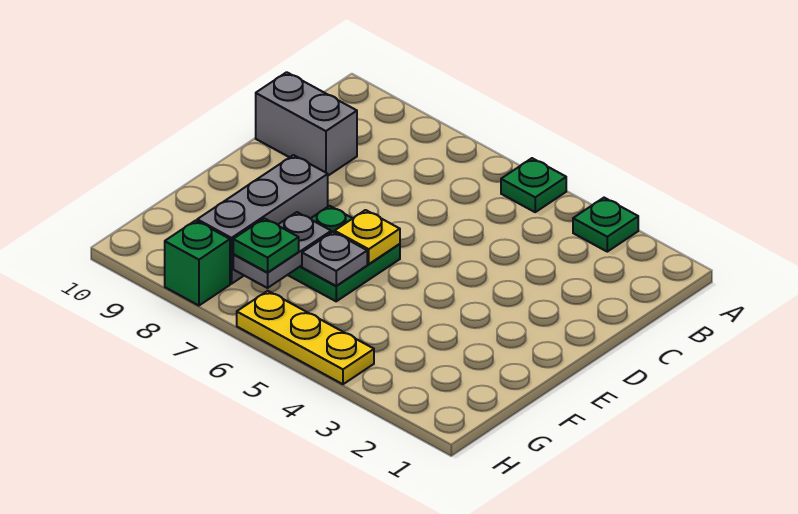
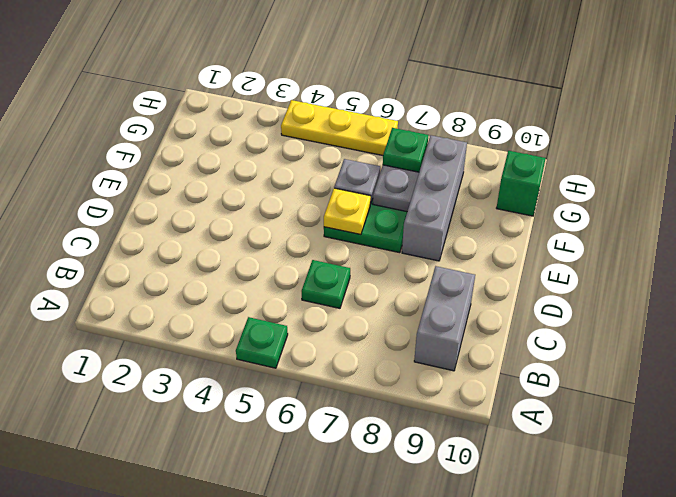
green 1x1 plate [573,198,638,252] -> green 1x1 plate moved to [302,260,350,308]
grey 1x2 brick [256,72,357,176] -> grey 1x2 brick turned to [414,266,475,371]
green 1x1 brick [165,220,230,306] -> green 1x1 brick moved to [497,151,546,216]

